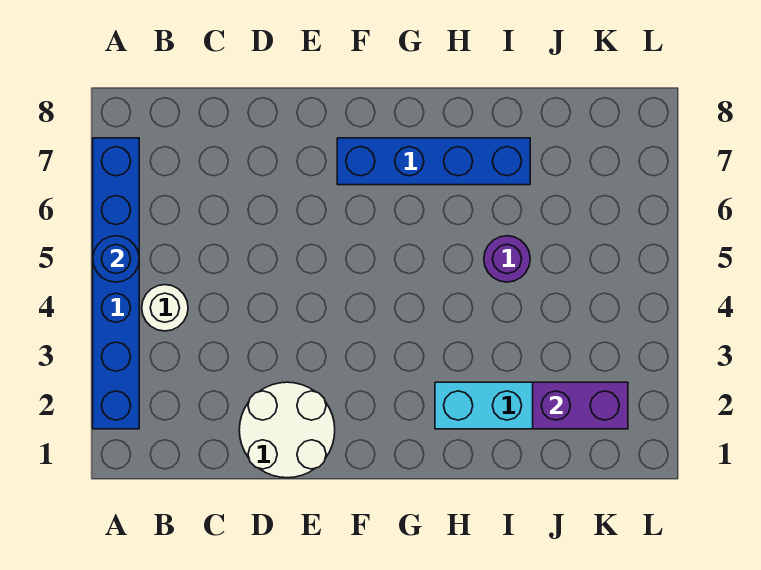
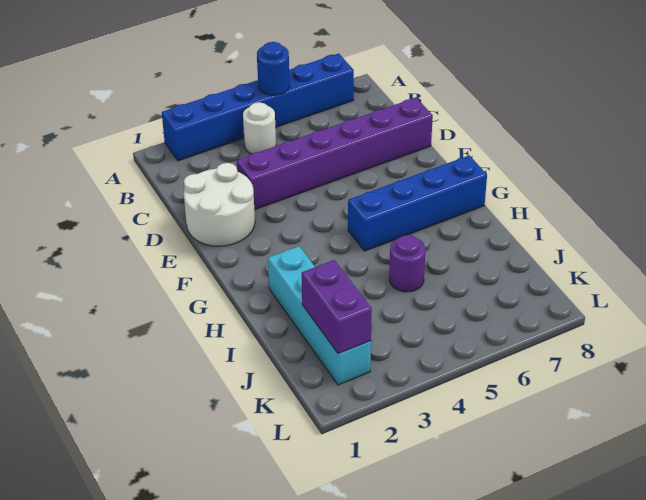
none -> purple 1x6 brick [236,98,433,210]
blue 1x4 brick [337,138,530,185] -> blue 1x4 brick turned to [348,155,487,251]

